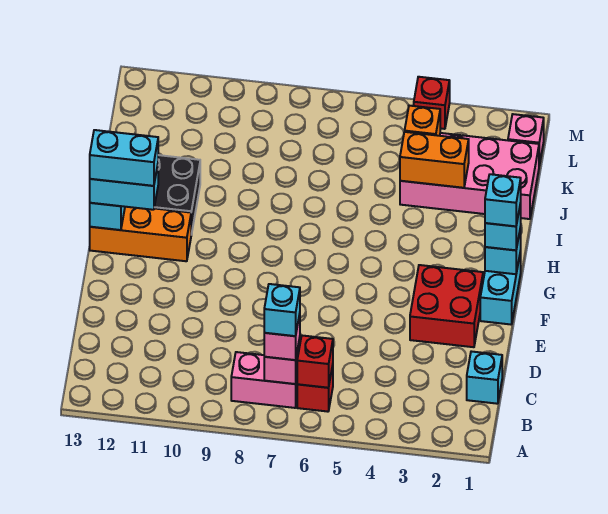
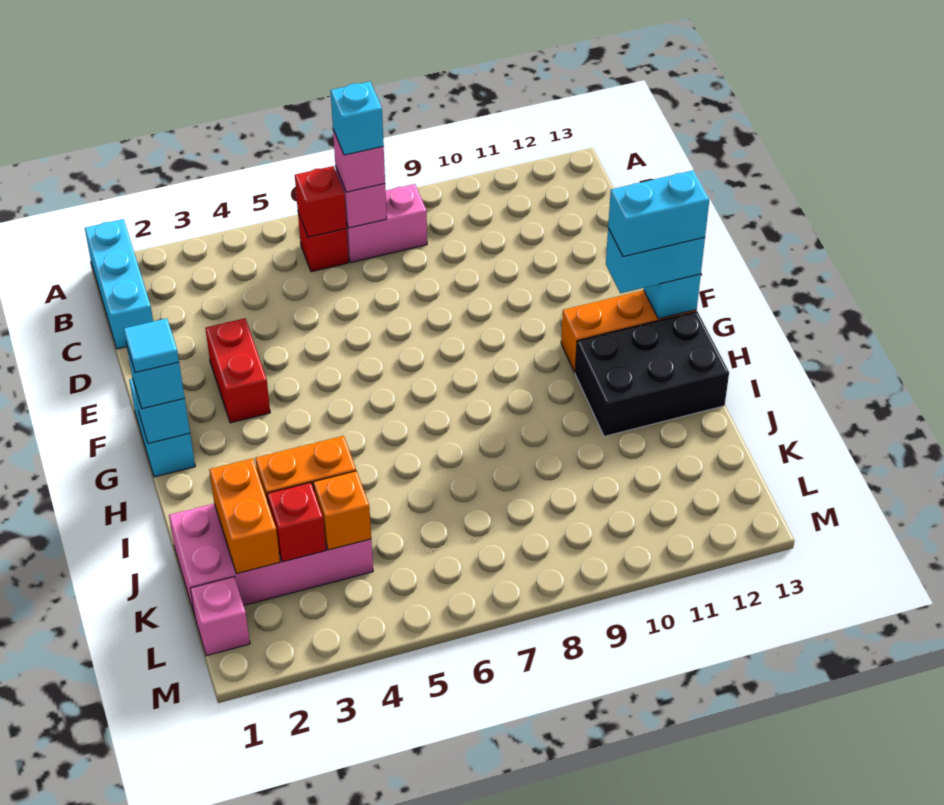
cyan 1x1 brick [467,351,502,404] -> cyan 1x3 brick [85,219,153,349]
red 2x2 brick [410,265,483,347] -> red 1x2 brick [205,318,270,423]
cyan 1x1 brick [485,174,521,226] -> cyan 1x1 tile [124,318,179,373]
none -> orange 1x2 brick [209,458,280,574]
red 1x1 brick [414,77,450,129] -> red 1x1 brick moved to [267,482,326,562]

